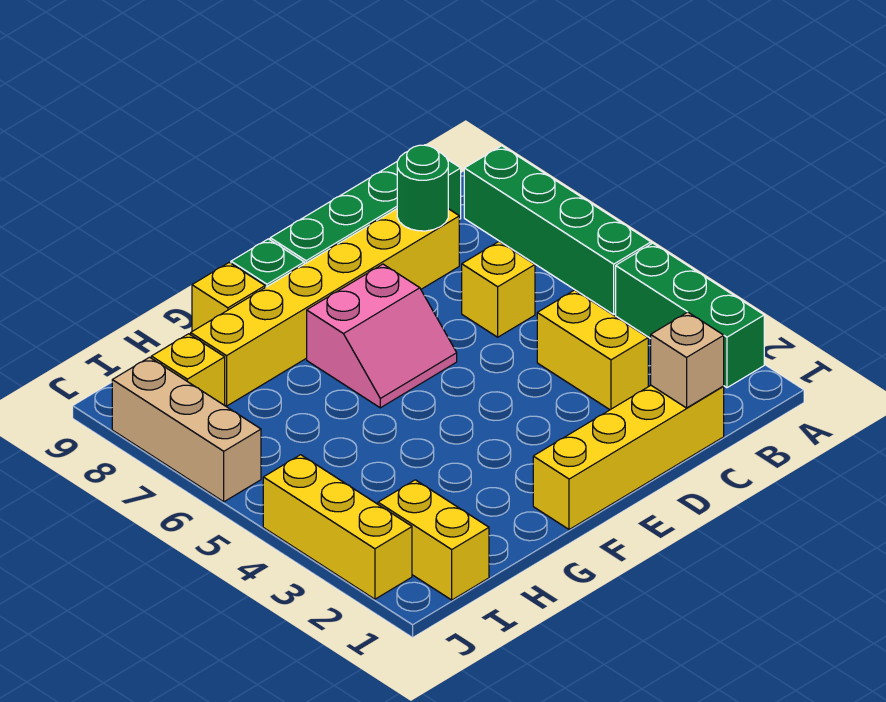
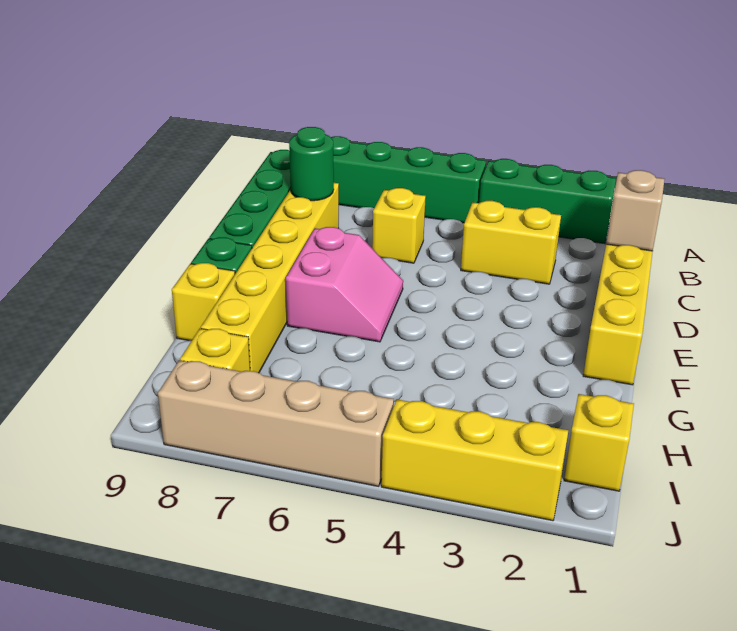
yellow 1x2 brick [378,480,489,600] -> yellow 1x1 brick [564,394,634,491]
tan 1x3 brick [112,357,261,502] -> tan 1x4 brick [158,360,394,486]

